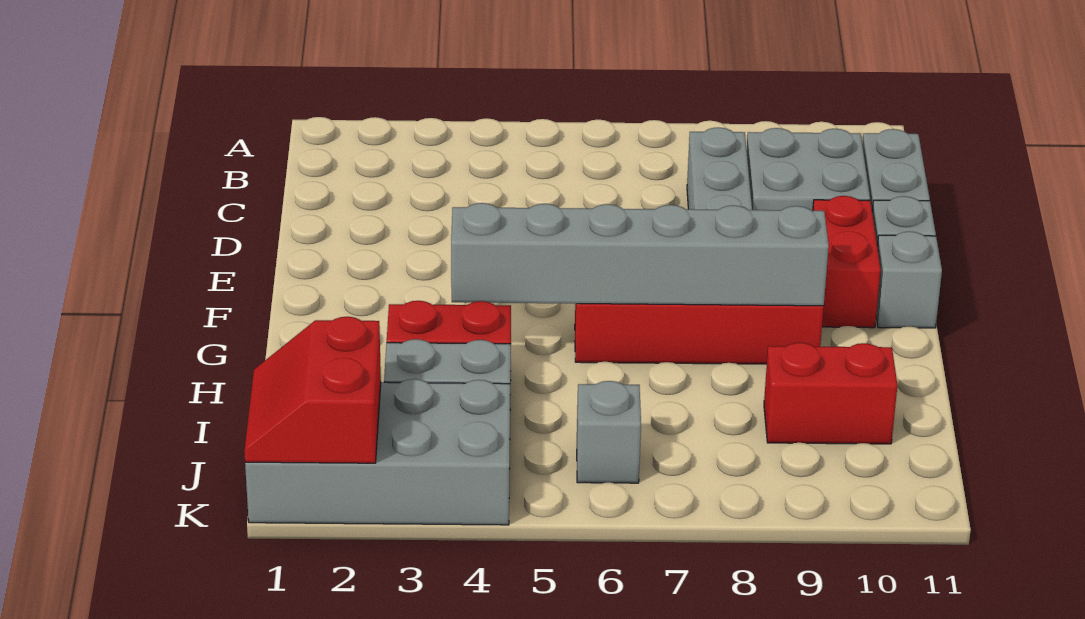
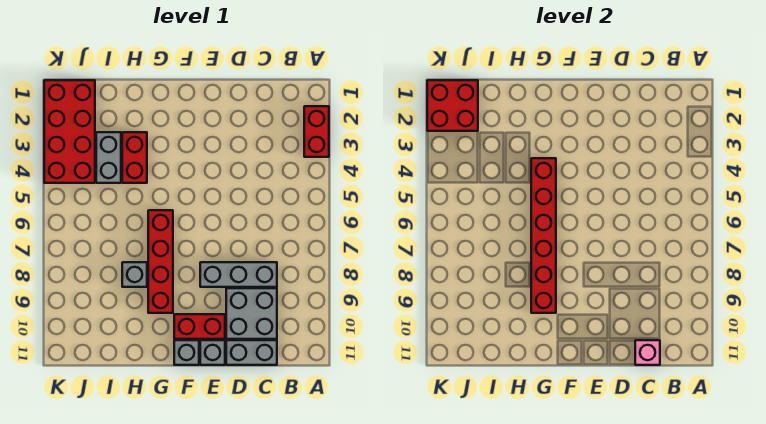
none -> pink 1x1 brick [635,340,660,365]
grey 1x6 brick [451,203,829,306] -> red 1x6 brick [531,158,556,313]
red 1x2 brick [764,343,898,444] -> red 1x2 brick moved to [304,106,329,157]
grey 2x4 brick [245,379,510,525] -> red 2x4 brick [44,80,95,183]
red 2x2 slope [244,317,381,463] -> red 2x2 brick [427,80,478,131]
grey 1x1 brick [577,381,641,483] -> grey 1x1 brick moved to [122,262,147,287]

